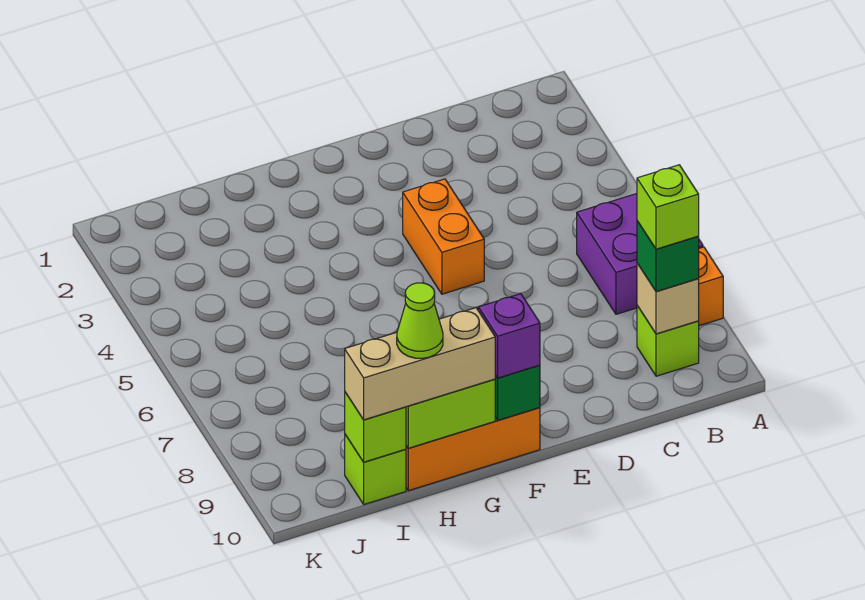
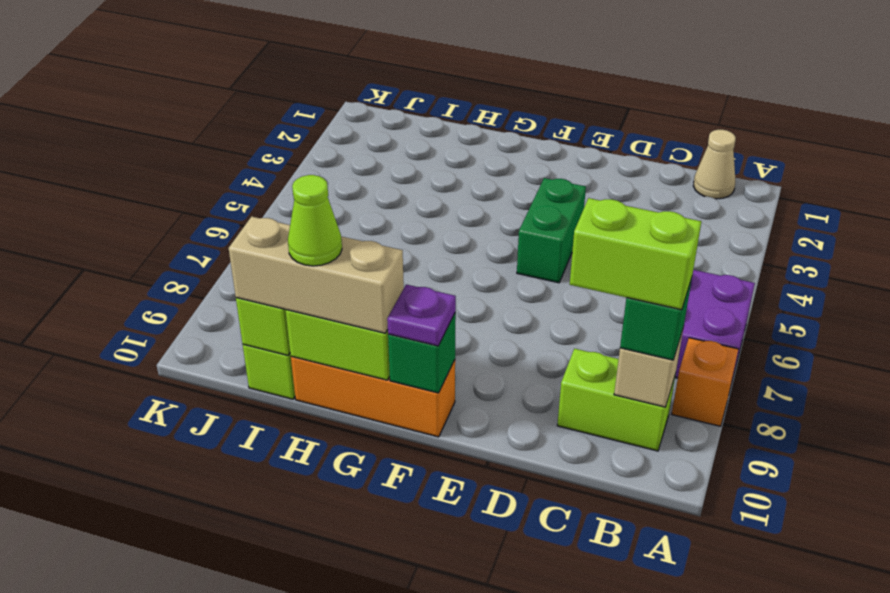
none -> tan 1x1 cone [693,130,736,199]
lime 1x1 brick [637,306,699,376] -> lime 1x2 brick [557,349,675,451]
lime 1x1 brick [637,165,699,249] -> lime 1x2 brick [570,198,701,310]
orange 1x2 brick [403,179,484,294] -> green 1x2 brick [517,178,586,283]
purple 1x1 brick [478,294,540,378] -> purple 1x1 plate [387,284,456,346]

